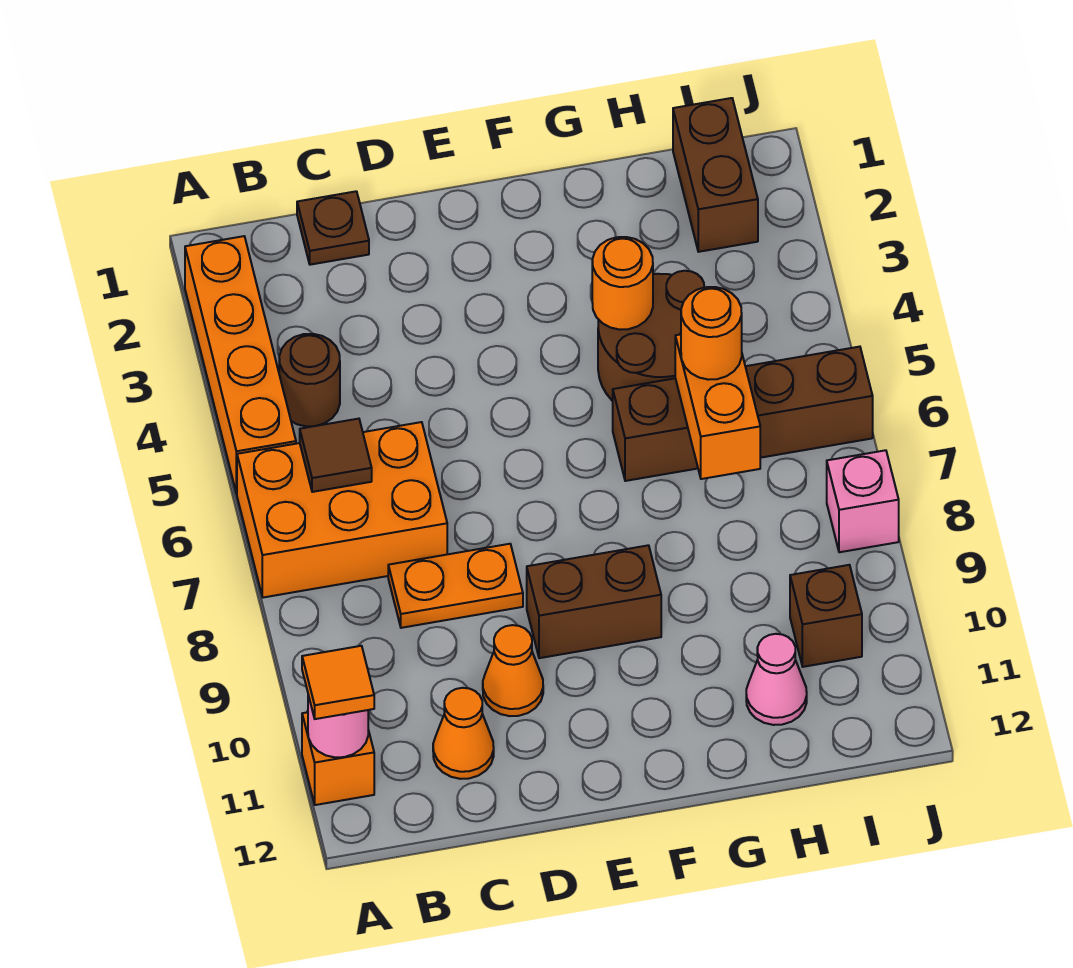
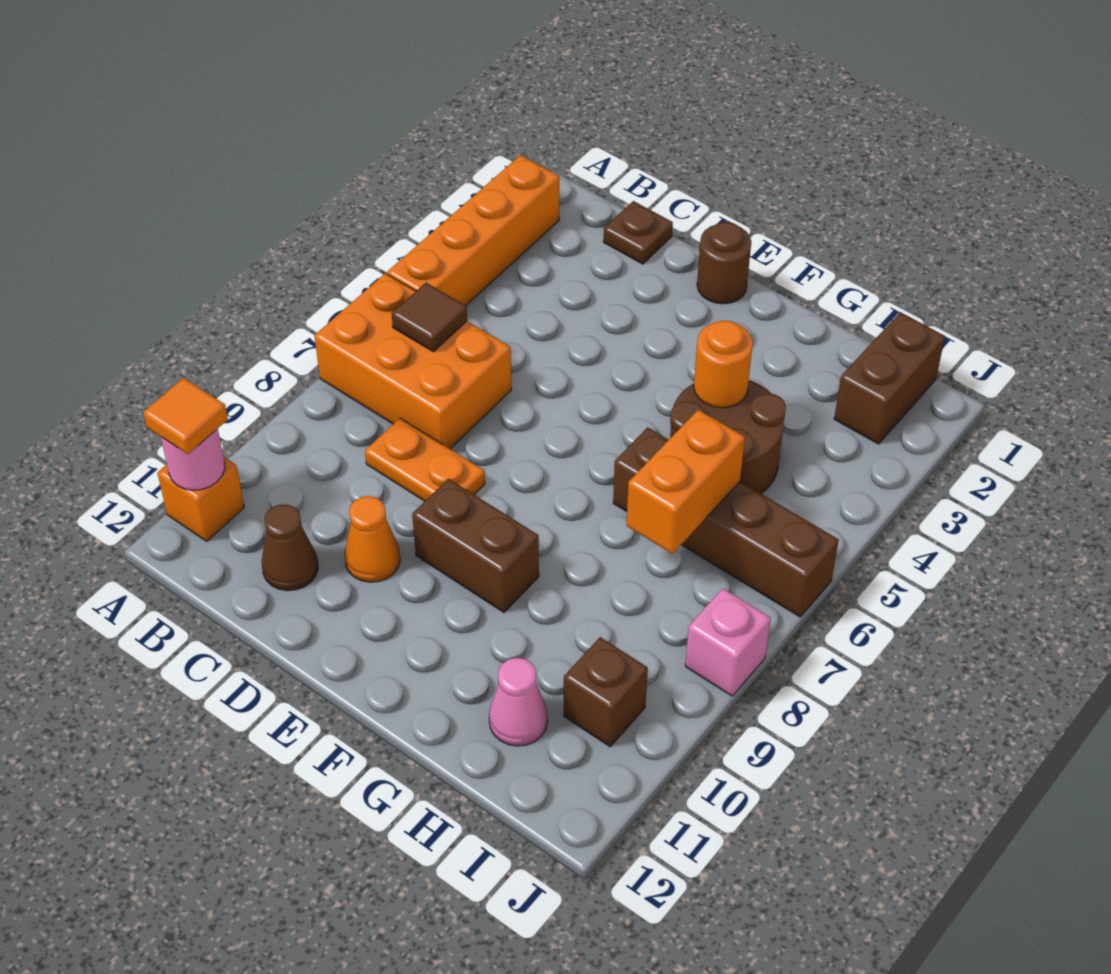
brown 1x1 round brick [279,334,340,426] -> brown 1x1 round brick moved to [697,222,751,304]
orange 1x1 cone [433,688,494,779] -> brown 1x1 cone [262,504,318,591]
orange 1x1 round brick [681,287,742,380] -> none

